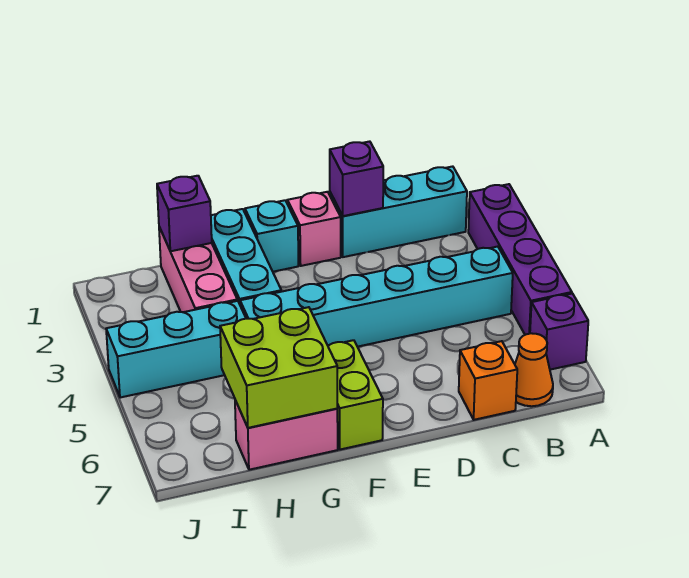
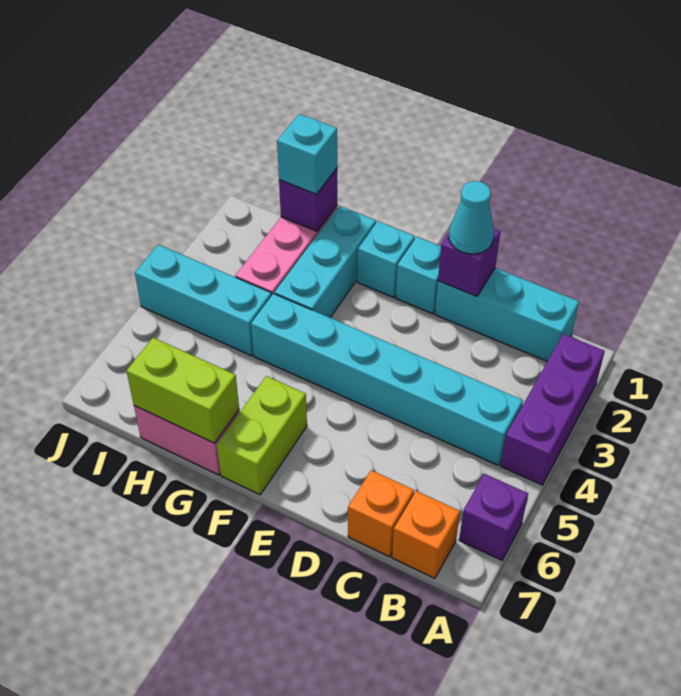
purple 1x4 brick [468,184,572,335] -> purple 1x3 brick [501,334,605,485]
orange 1x1 cone [515,333,553,406] -> orange 1x1 brick [392,491,460,578]
none -> cyan 1x1 cone [449,181,494,254]
pink 1x1 brick [288,192,341,266] -> cyan 1x1 brick [396,237,441,314]
lime 2x2 brick [220,307,337,428] -> lime 1x2 brick [126,338,239,443]
none -> cyan 1x1 brick [277,114,337,194]

